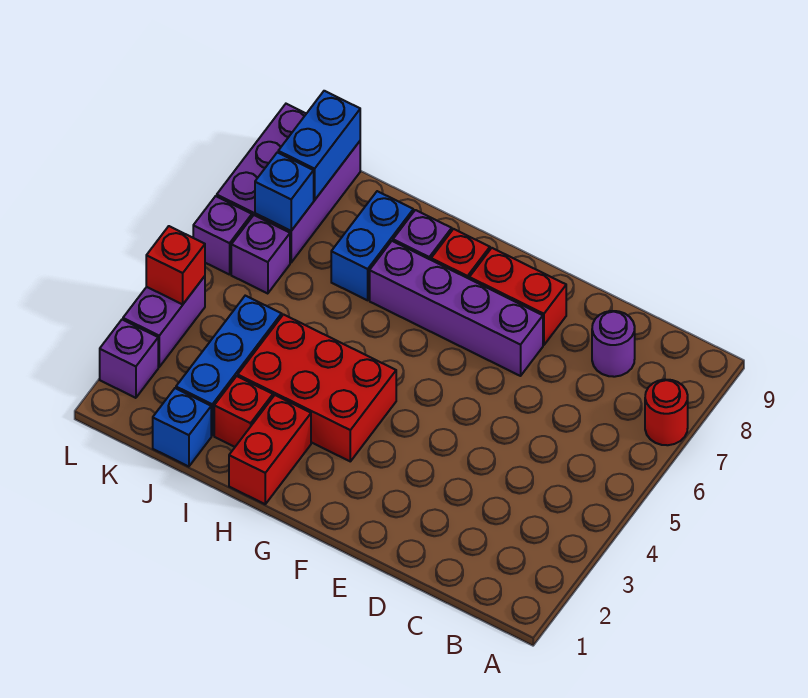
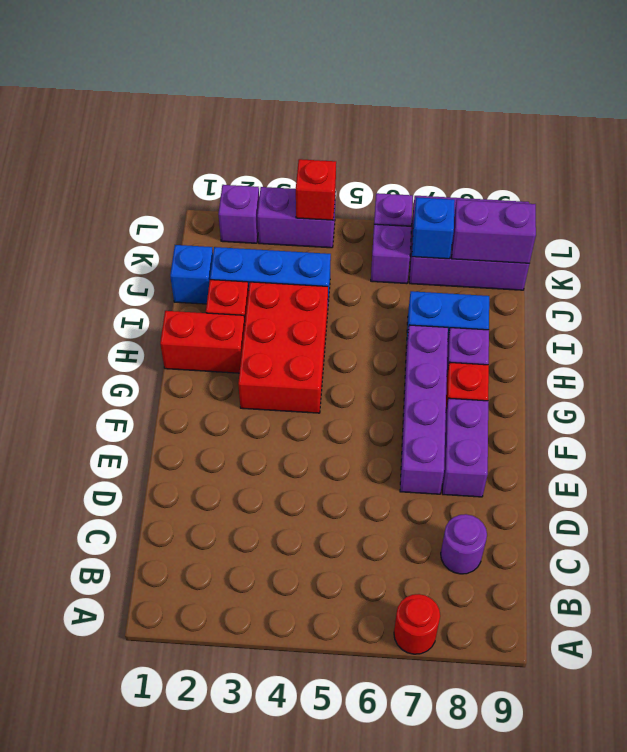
red 1x2 brick [469,248,566,345] -> purple 1x2 brick [442,398,488,497]
blue 1x2 brick [278,91,360,200] -> purple 1x2 brick [452,200,536,263]

